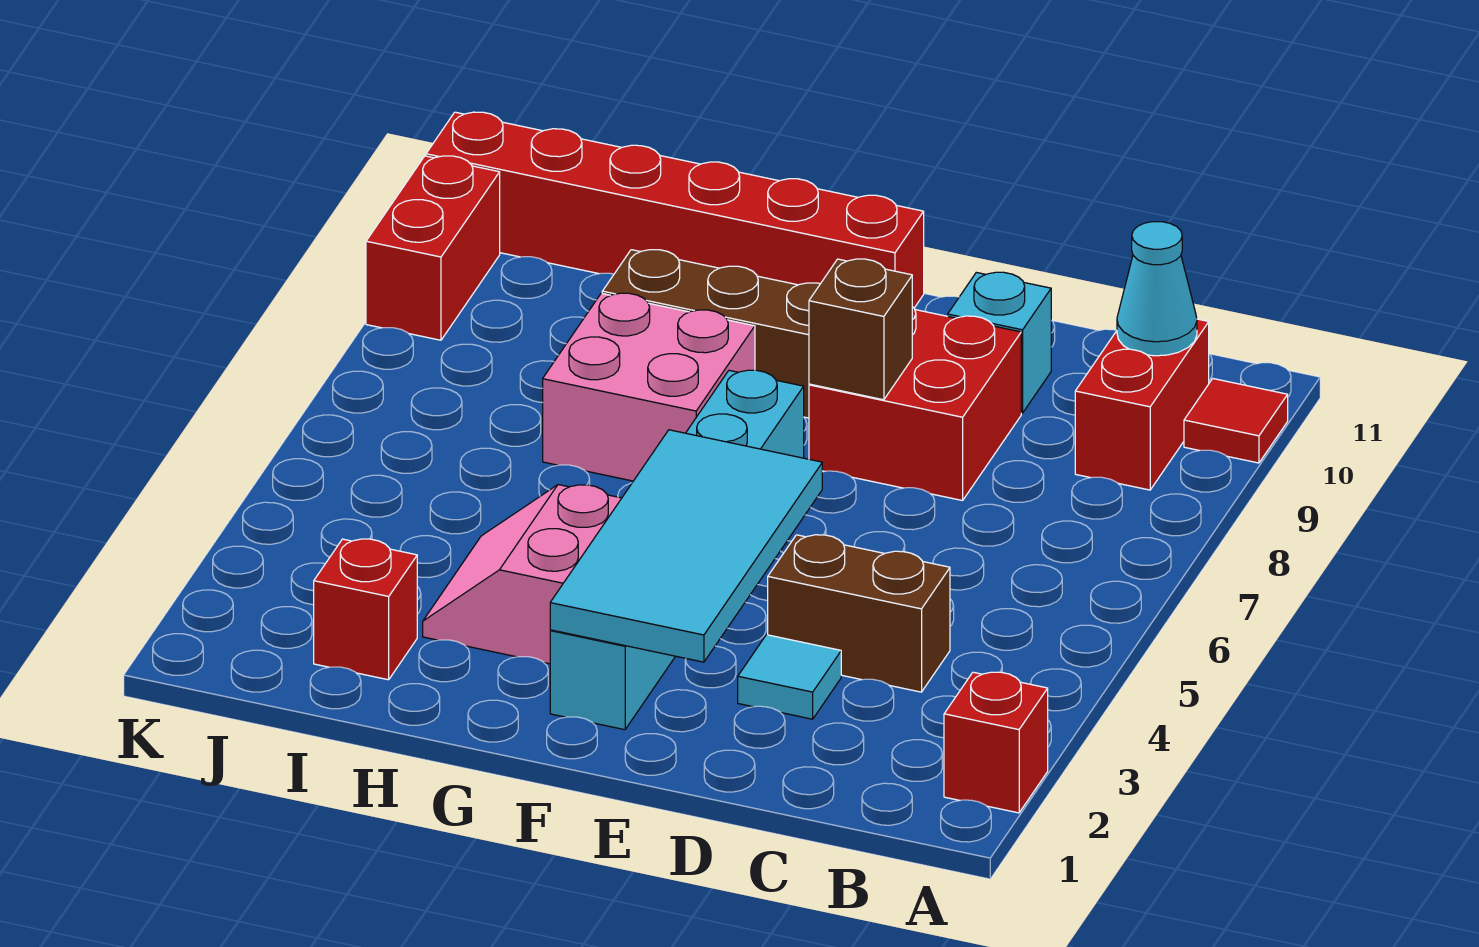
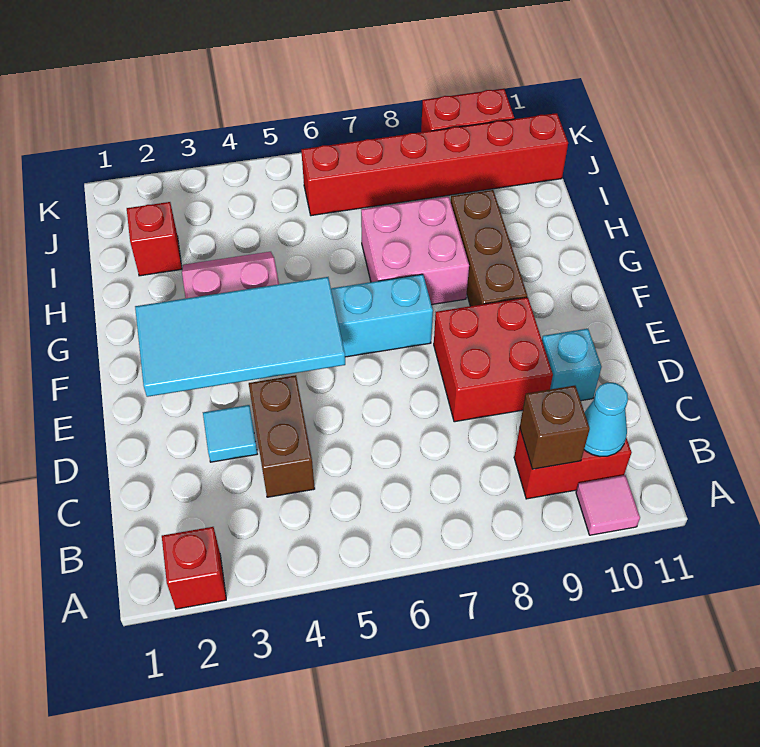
red 1x1 tile [1184,379,1288,463] -> pink 1x1 tile [576,475,640,535]
brown 1x1 brick [809,259,912,400] -> brown 1x1 brick moved to [520,386,590,469]
red 1x6 brick [426,112,924,308] -> red 1x6 brick turned to [301,113,568,216]

